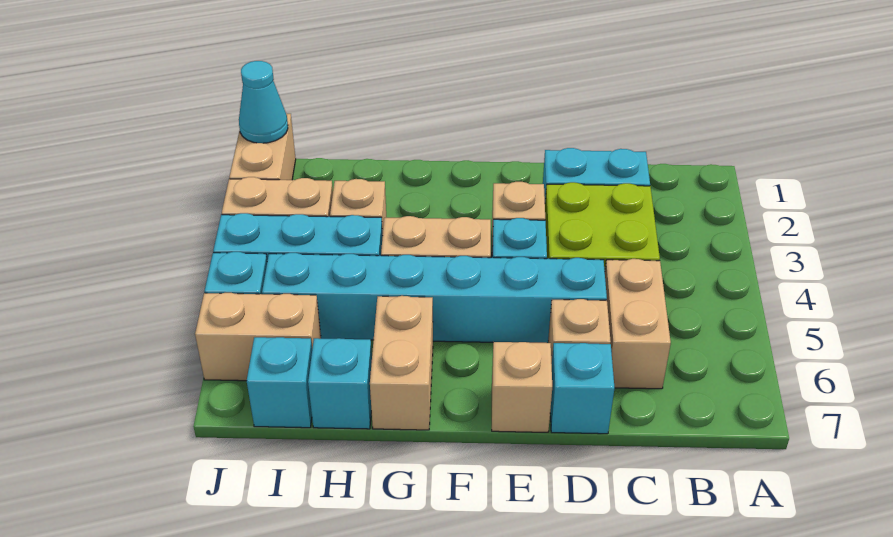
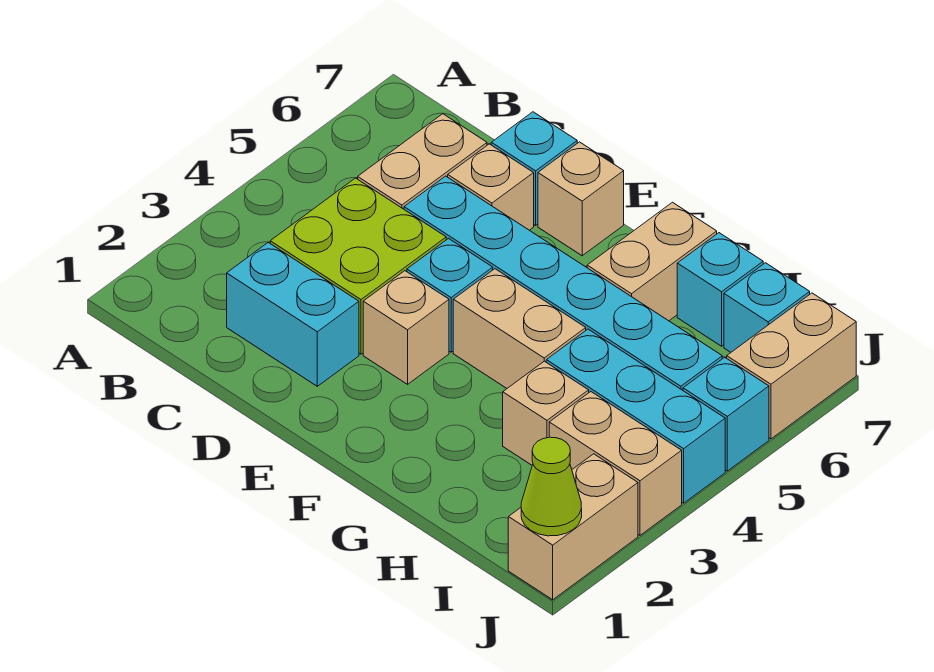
tan 1x2 brick [195,293,321,381] -> tan 1x2 brick turned to [727,293,856,439]
cyan 1x1 cone [239,61,288,143] -> lime 1x1 cone [521,437,582,536]

